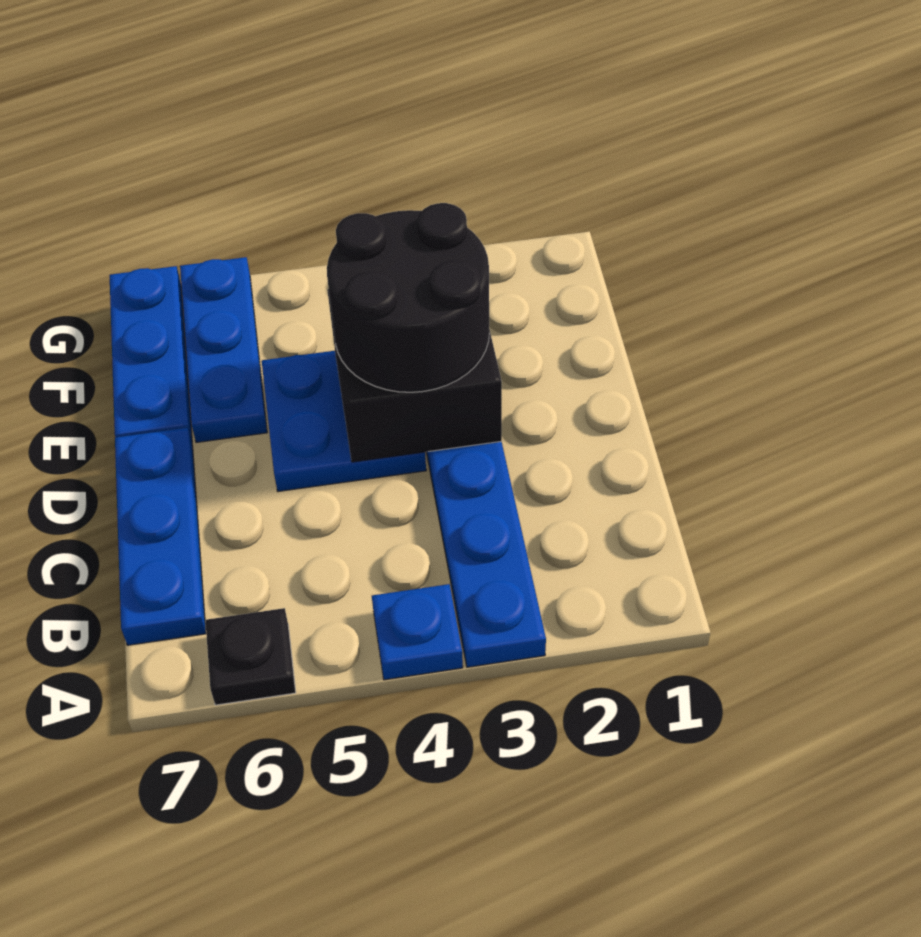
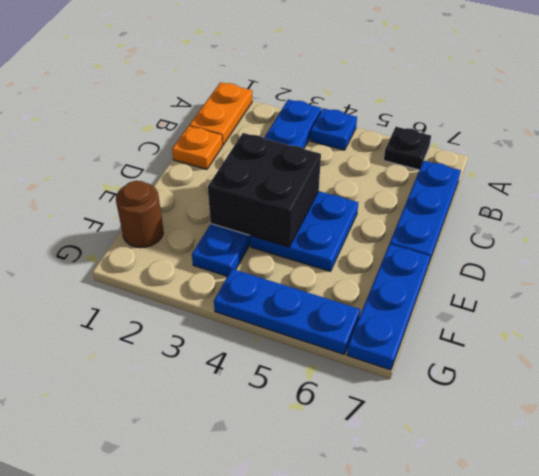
none -> orange 1x2 plate [189,82,252,145]
none -> orange 1x1 plate [172,126,223,169]
black 2x2 round brick [327,203,489,392] -> none
blue 1x3 plate [180,257,267,443] -> blue 1x3 plate turned to [214,269,360,354]
none -> brown 1x1 round brick [116,181,163,248]

